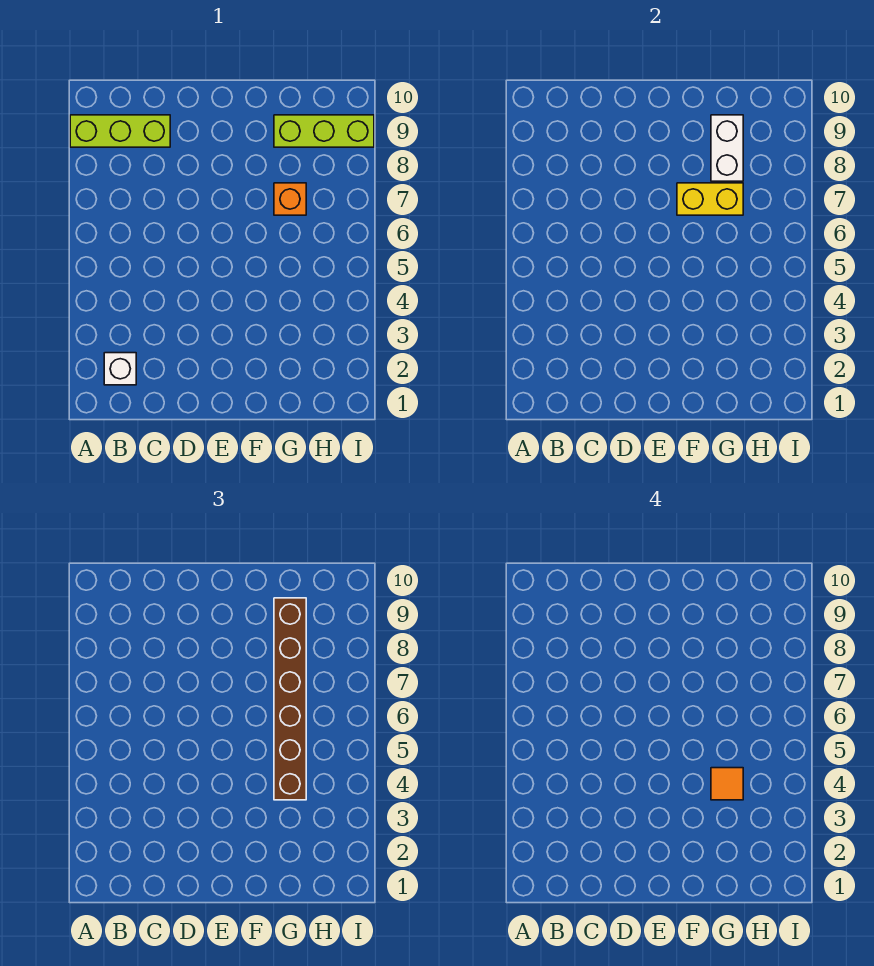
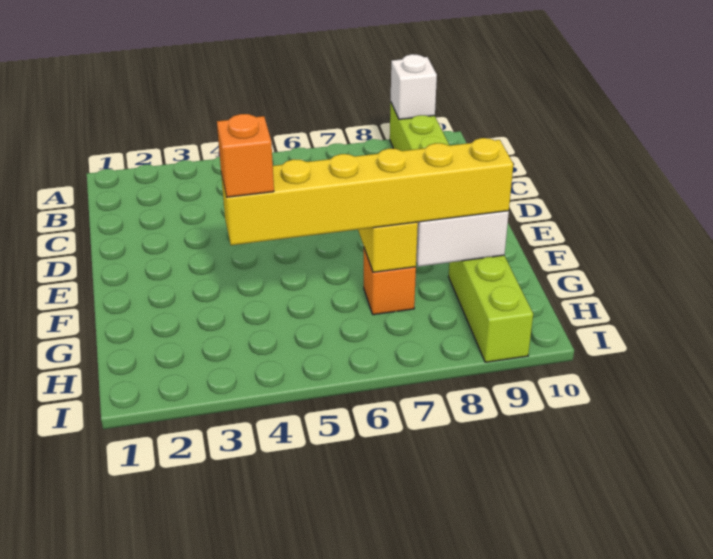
white 1x1 brick [104,353,136,385] -> white 1x1 brick moved to [391,54,437,119]
brown 1x6 brick [274,598,306,800] -> yellow 1x6 brick [221,138,513,245]
orange 1x1 tile [711,768,743,800] -> orange 1x1 brick [217,114,274,197]

